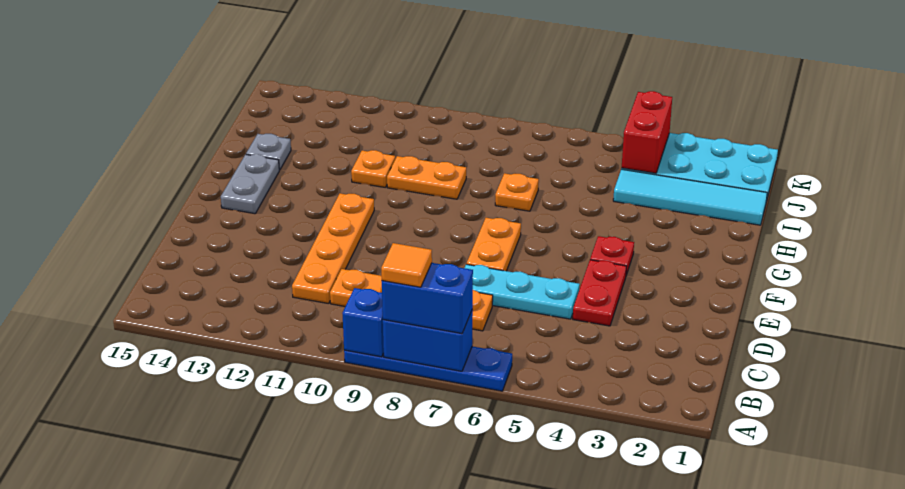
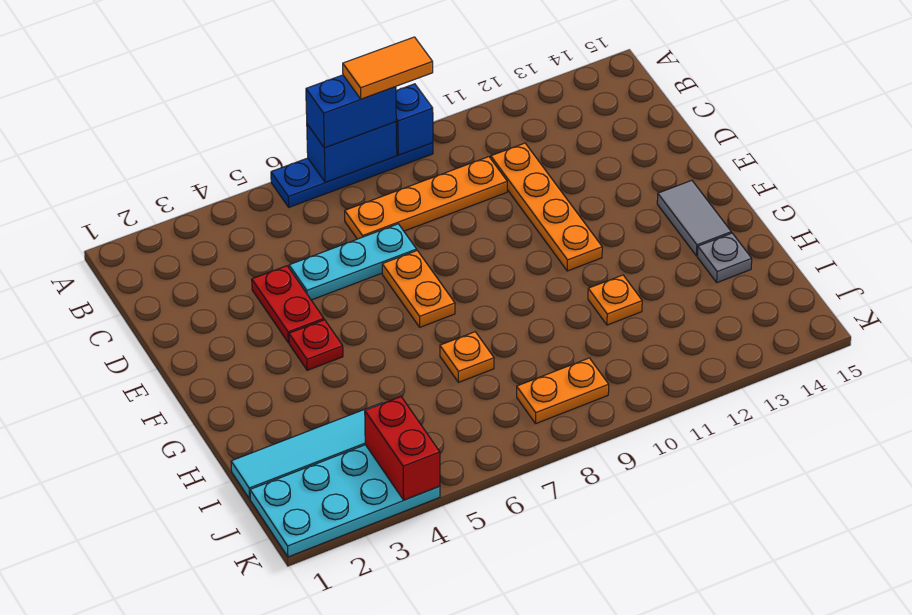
orange 1x1 tile [381,243,432,287] -> orange 1x2 tile [343,37,433,99]
grey 1x2 plate [221,154,279,214] -> grey 1x2 tile [657,180,731,256]
orange 1x2 plate [387,156,466,199] -> orange 1x2 plate moved to [517,358,609,424]

